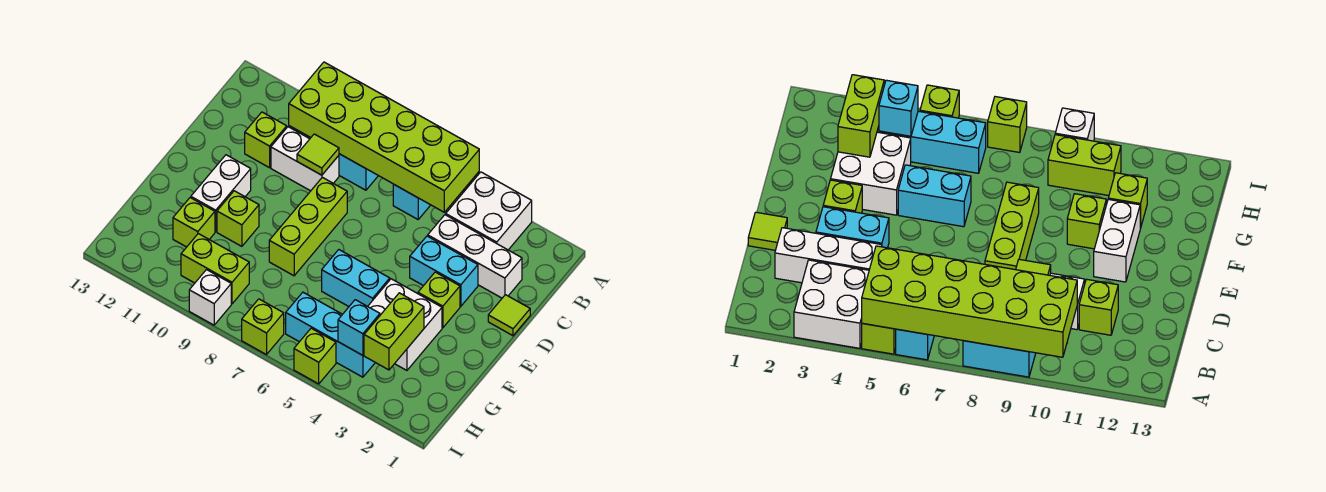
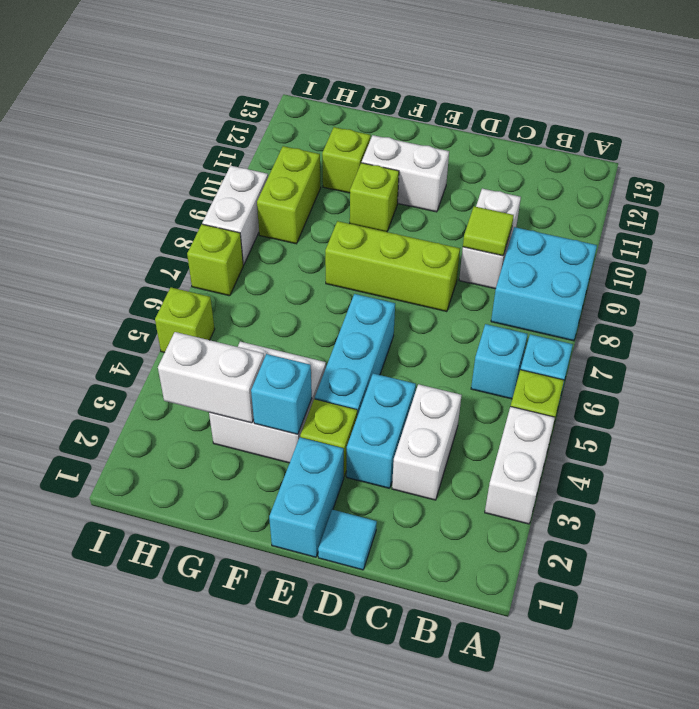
white 2x2 brick [446,172,532,250] -> white 1x2 brick [485,407,555,524]
lime 2x6 brick [289,62,479,212] -> none
white 1x3 brick [428,215,522,298] -> white 1x2 brick [392,384,462,500]
lime 1x1 brick [245,112,287,168] -> none
lime 1x1 tile [488,295,530,336] -> cyan 1x1 tile [318,510,377,570]
cyan 1x2 brick [322,250,390,306] -> cyan 1x2 brick moved to [269,437,344,557]
lime 1x2 brick [364,293,424,370] -> white 1x2 brick [158,332,264,423]
cyan 1x3 brick [286,292,375,377] -> cyan 1x3 brick moved to [315,294,395,416]
cyan 1x1 brick [338,300,380,355] -> cyan 1x1 brick moved to [251,354,312,434]
white 1x1 brick [189,270,231,325] -> white 1x2 brick [202,166,268,265]

